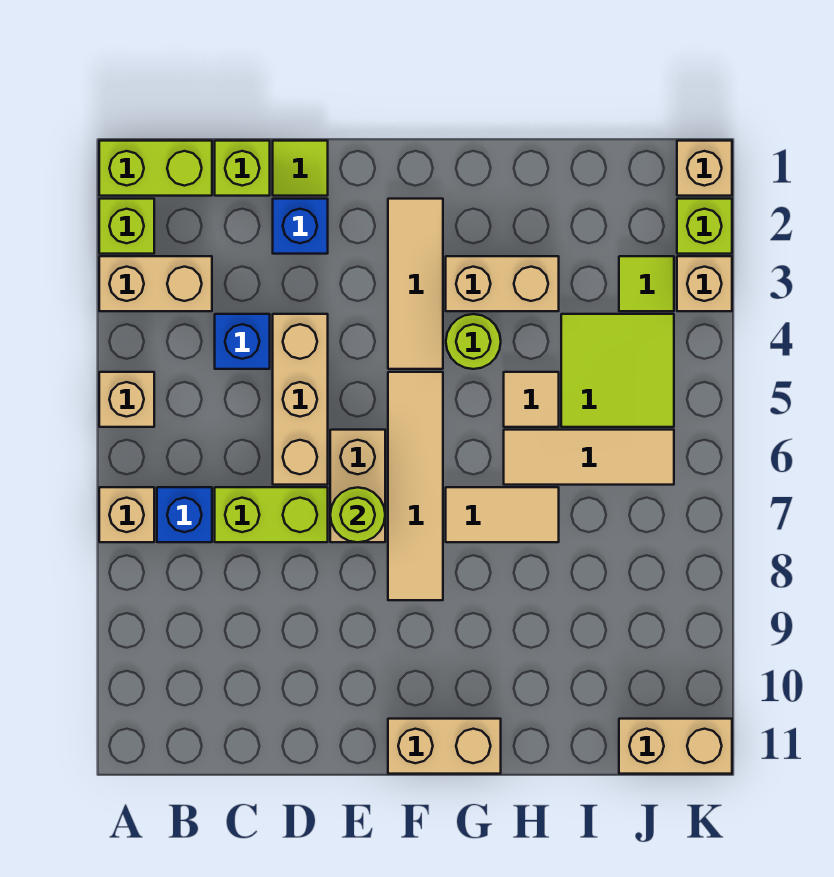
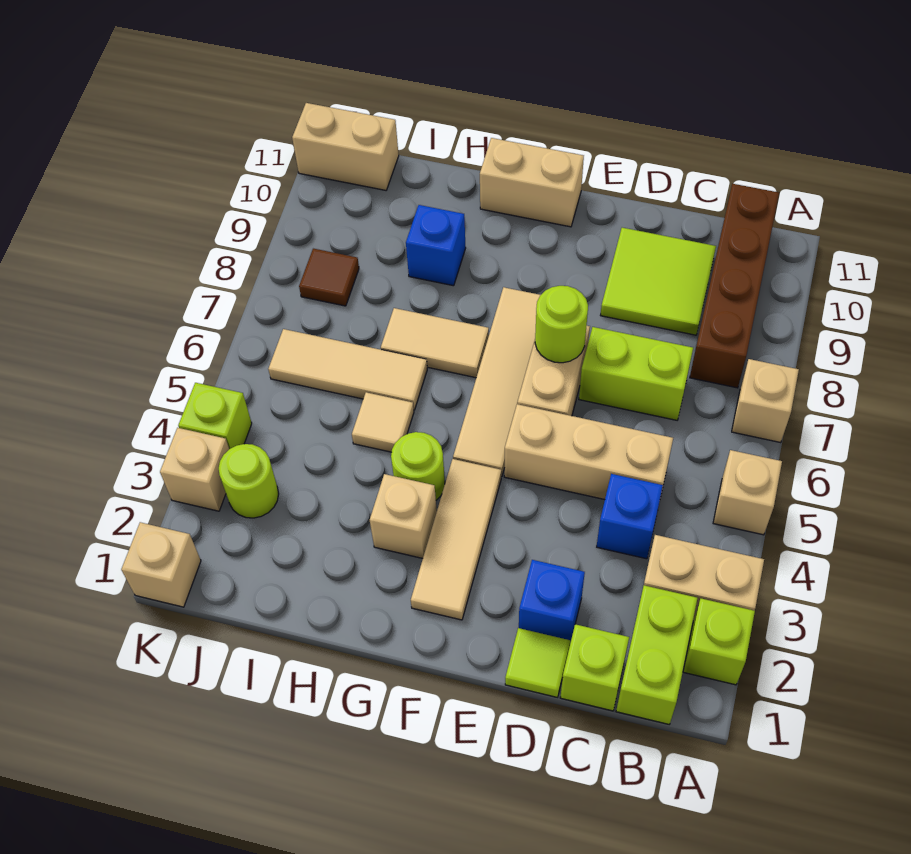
lime 1x2 brick [99,141,212,196] -> lime 1x2 brick turned to [616,585,697,724]
blue 1x1 brick [157,487,212,542] -> blue 1x1 brick moved to [406,205,466,286]
none -> brown 1x4 brick [690,184,779,388]
tan 1x3 brick [273,314,328,485] -> tan 1x3 brick turned to [504,404,673,500]
tan 1x2 brick [446,256,559,311] -> tan 1x1 brick [370,474,437,558]
lime 2x2 tile [561,314,674,427] -> lime 2x2 tile moved to [601,228,716,335]
lime 1x1 tile [619,256,674,311] -> lime 1x1 round brick [219,444,279,518]
none -> brown 1x1 tile [299,249,359,306]
lime 1x1 brick [677,199,732,254] -> lime 1x1 brick moved to [178,383,252,449]

